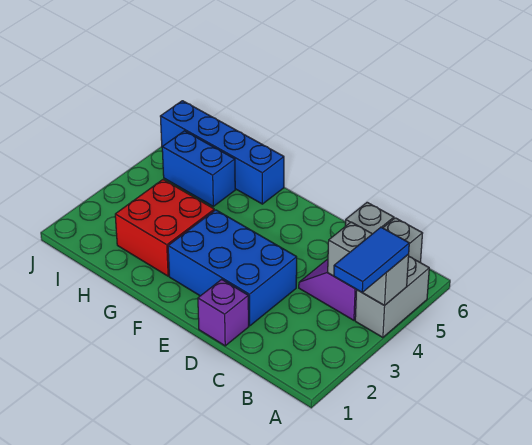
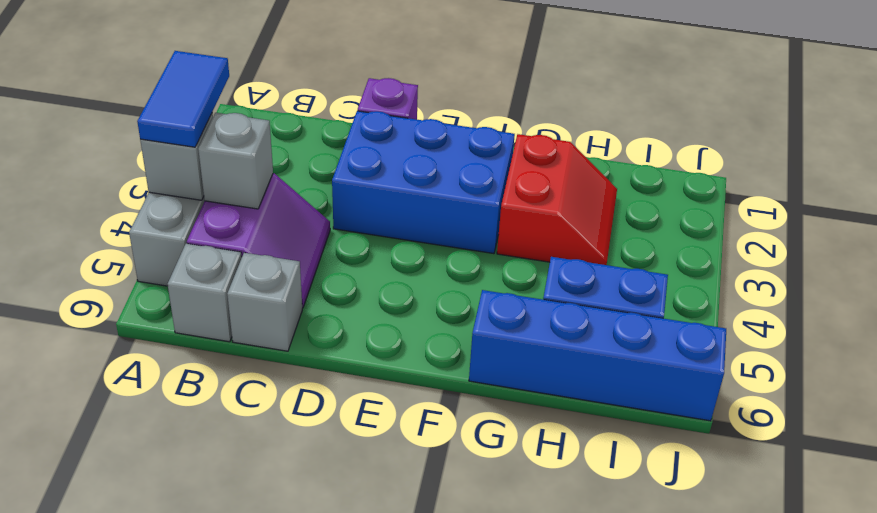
red 2x2 brick [115,180,214,276] -> red 2x2 slope [497,134,617,265]

